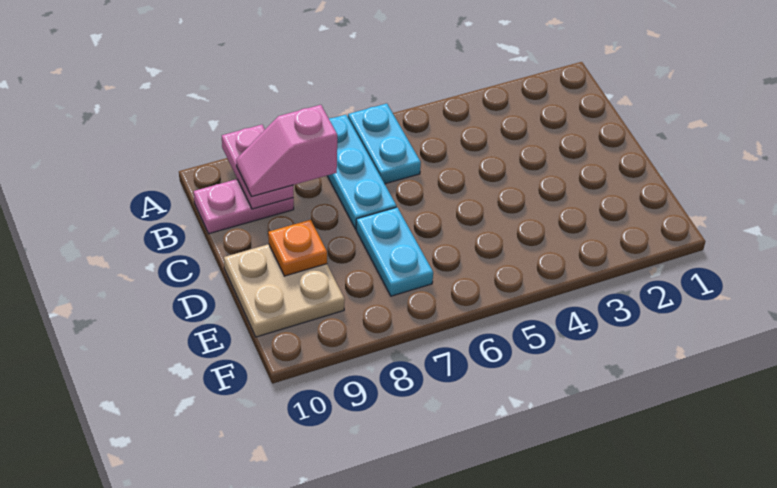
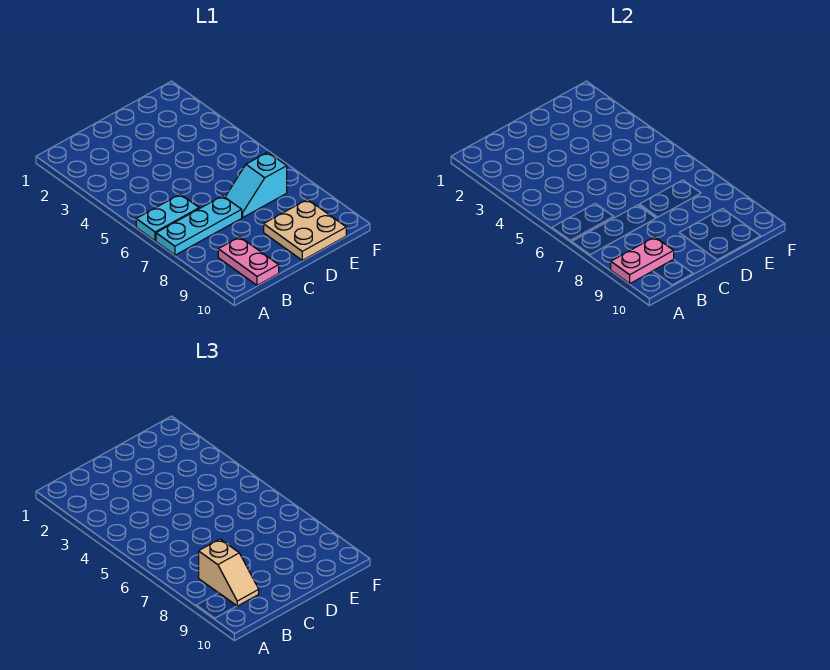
pink 1x2 slope [236,105,337,197] -> tan 1x2 slope [199,539,259,606]
cyan 1x2 plate [356,207,433,296] -> cyan 1x2 slope [225,152,287,217]
orange 1x1 plate [268,220,327,276] -> none

